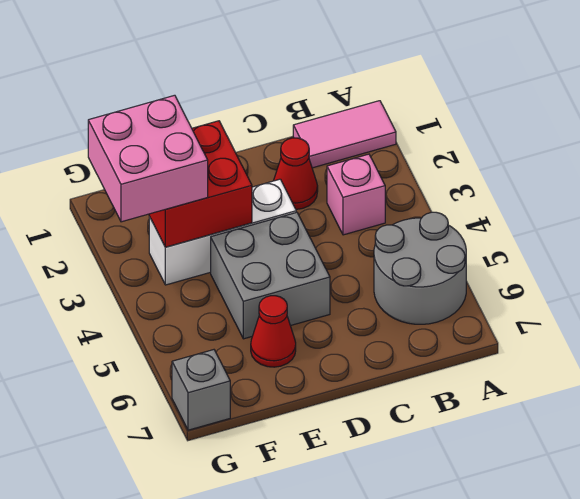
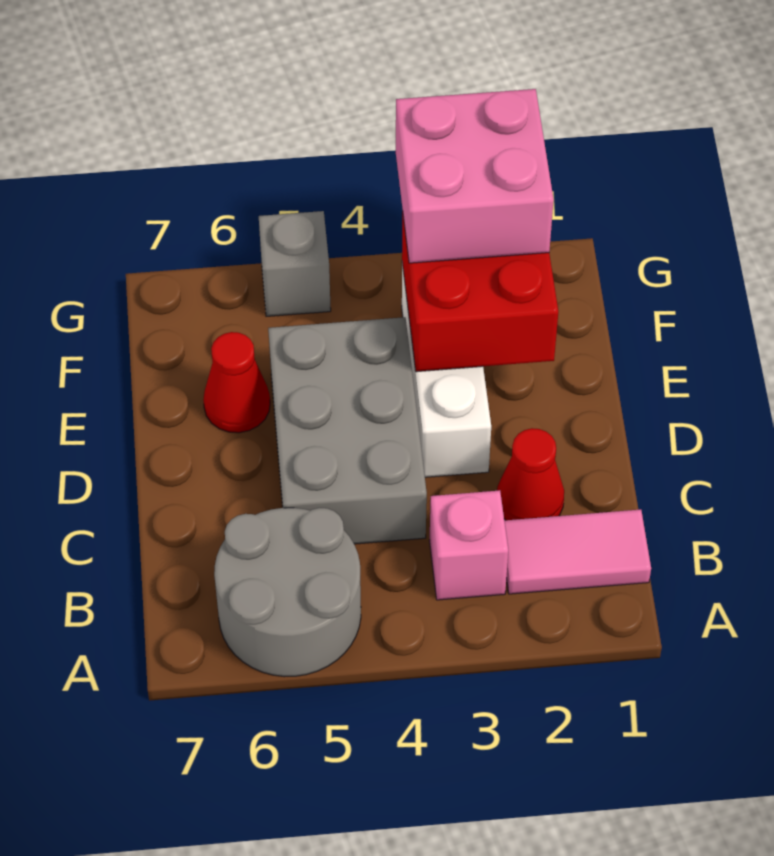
pink 1x2 tile [293,101,396,168] -> pink 1x2 tile turned to [504,509,651,594]
grey 2x2 brick [211,212,330,339] -> grey 2x3 brick [268,317,427,544]
grey 1x1 brick [172,350,230,430] -> grey 1x1 brick moved to [259,211,331,316]

